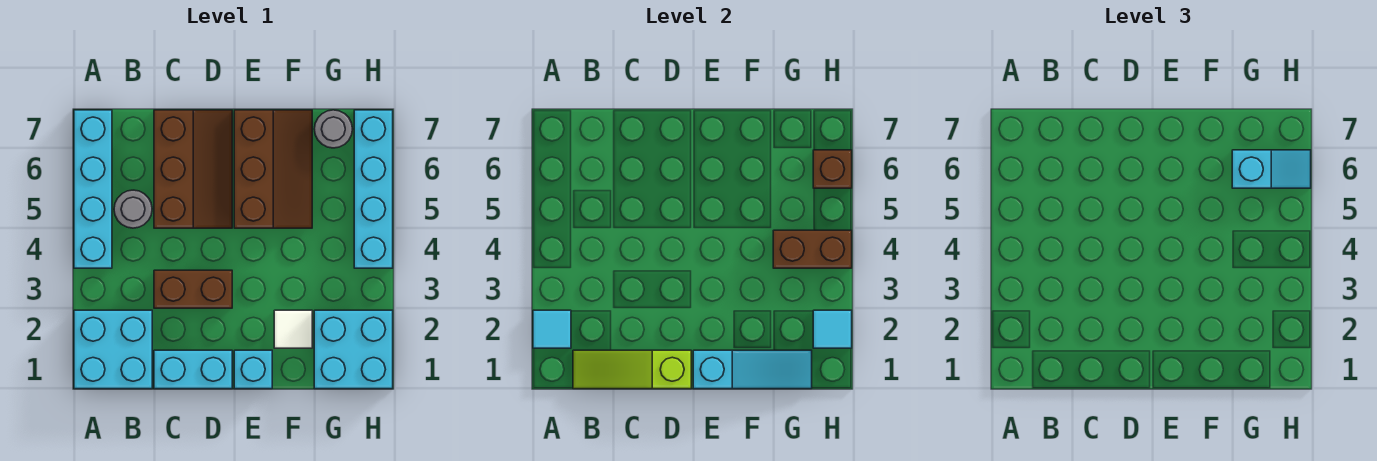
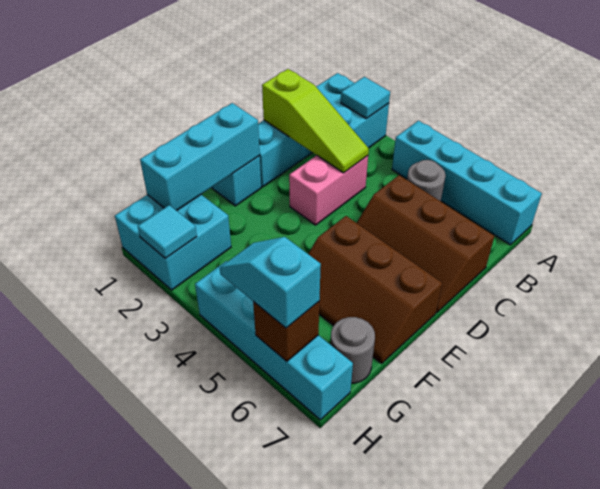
lime 1x3 slope [573,350,691,389] -> lime 1x3 slope turned to [262,69,369,173]
brown 1x2 brick [154,270,232,308] -> pink 1x2 brick [289,156,368,225]
cyan 1x3 slope [693,350,812,389] -> cyan 1x3 brick [140,103,260,211]
white 1x1 tile [274,310,312,348] -> none
brown 1x2 brick [773,230,852,268] -> none
cyan 1x2 slope [1232,150,1311,188] -> cyan 1x2 slope turned to [220,237,321,328]

